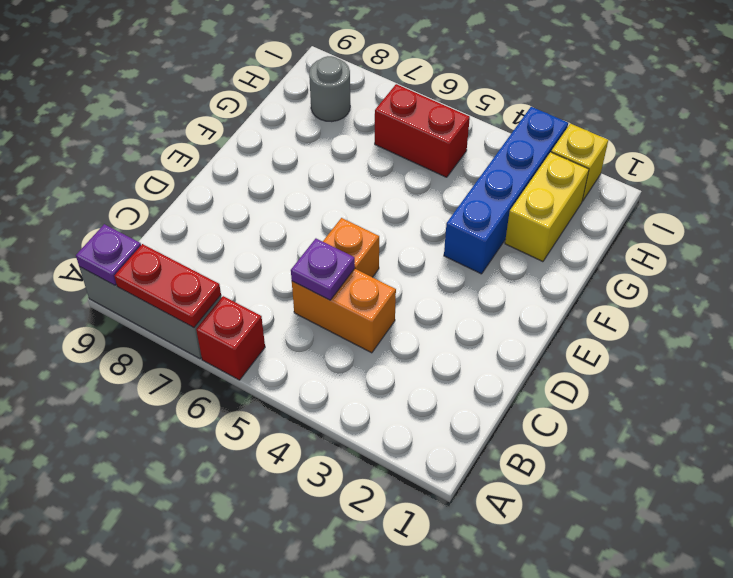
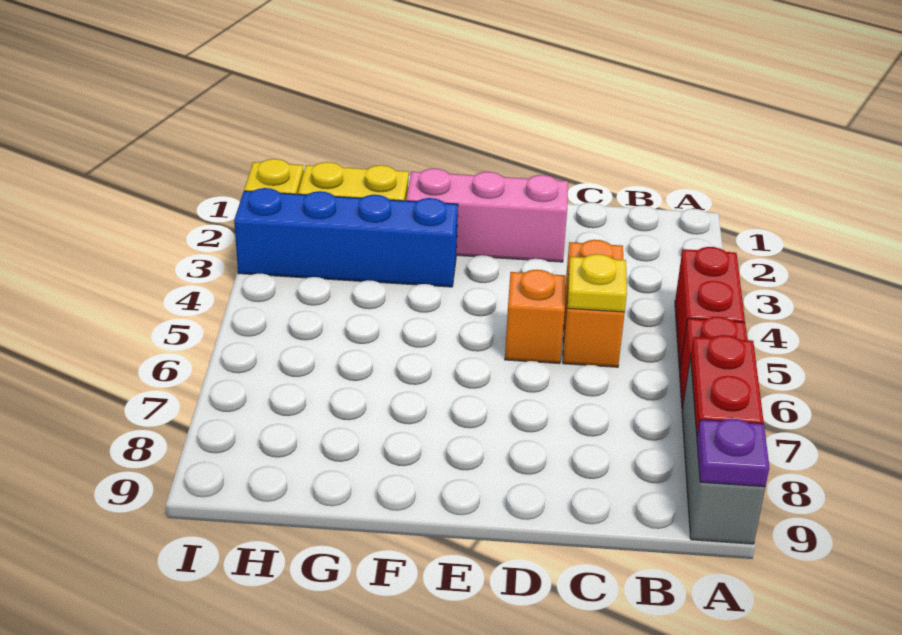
purple 1x1 plate [291,239,355,300] -> yellow 1x1 plate [568,254,627,312]
none -> pink 1x3 brick [406,169,568,262]
red 1x2 brick [375,84,470,177] -> red 1x2 brick moved to [675,247,745,371]
grey 1x1 round brick [309,56,350,122] -> none

